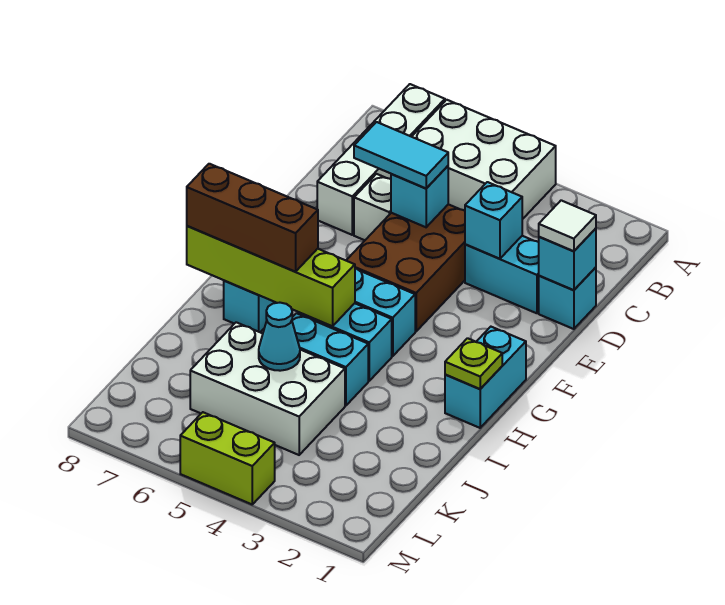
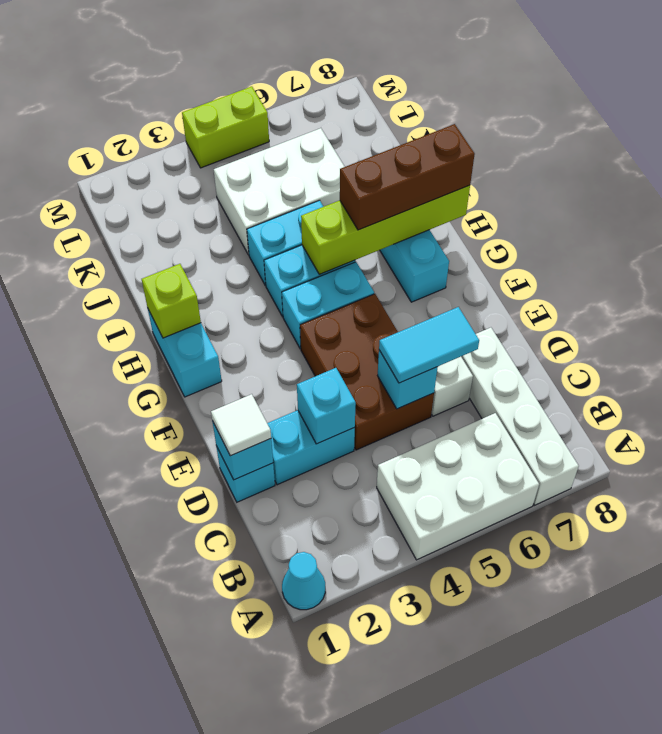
lime 1x1 plate [445,338,502,389] -> lime 1x1 brick [142,264,201,338]
cyan 1x1 cone [259,303,300,371] -> cyan 1x1 cone moved to [282,552,325,610]

